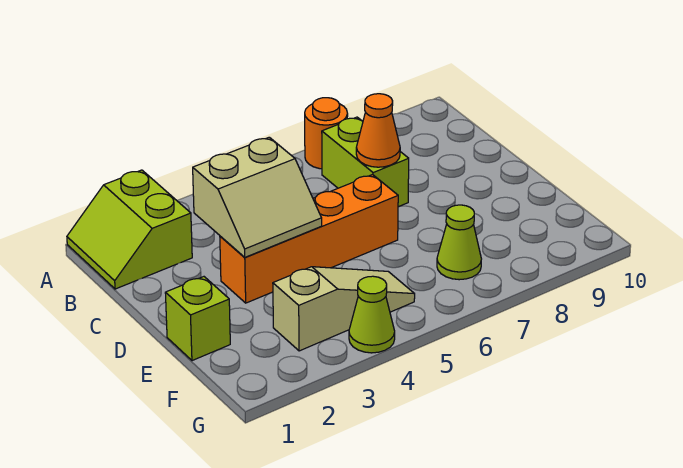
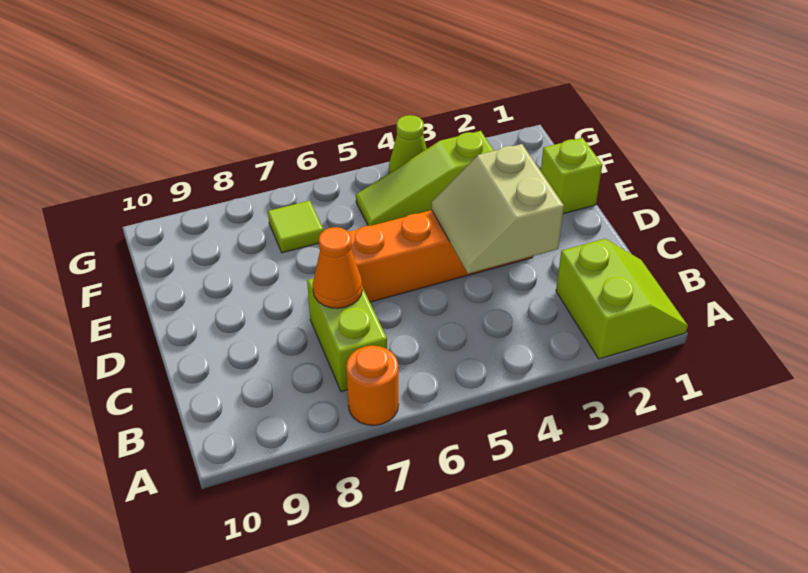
tan 2x2 slope [193,137,322,257] -> tan 2x2 slope turned to [432,144,564,274]
tan 1x3 slope [273,267,415,351] -> lime 1x3 slope [356,131,494,226]
lime 1x1 cone [437,205,481,280] -> lime 1x1 tile [268,201,323,253]

